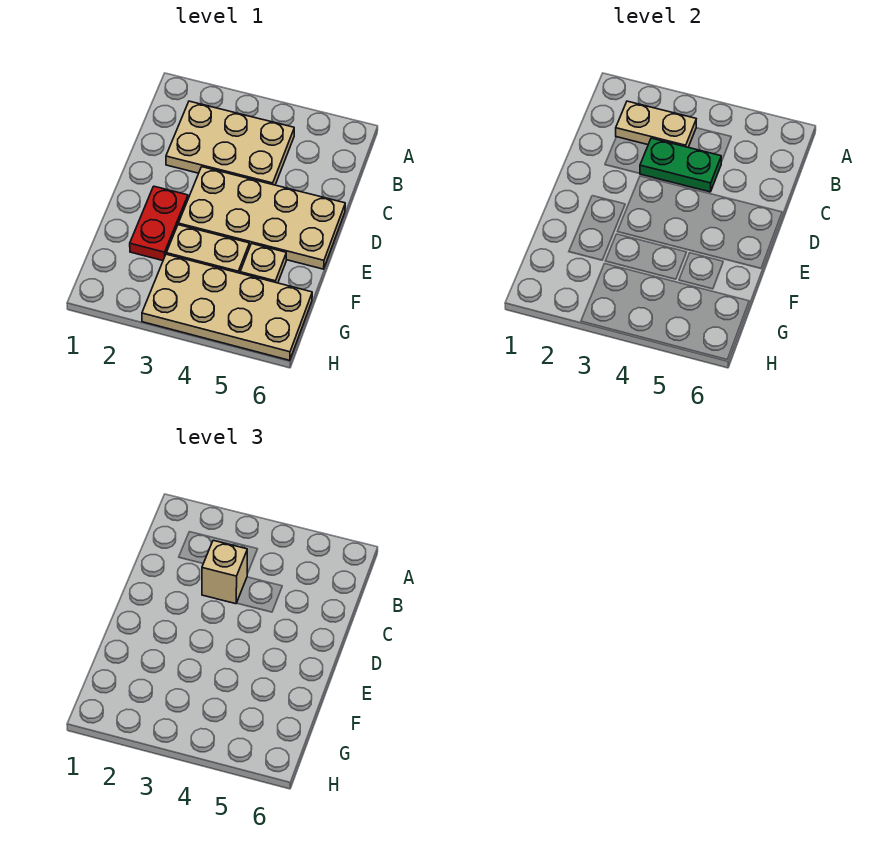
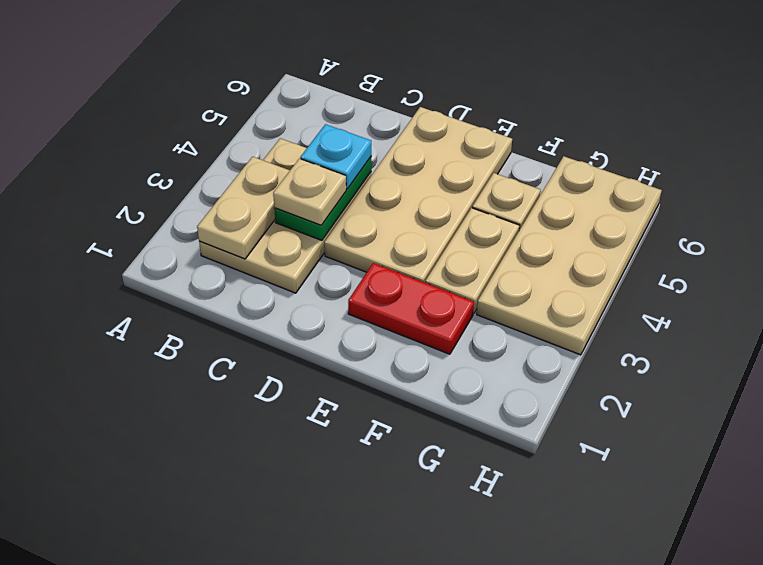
tan 1x1 brick [202,540,247,604] -> tan 1x1 plate [273,159,346,225]
none -> cyan 1x1 plate [300,124,371,189]

